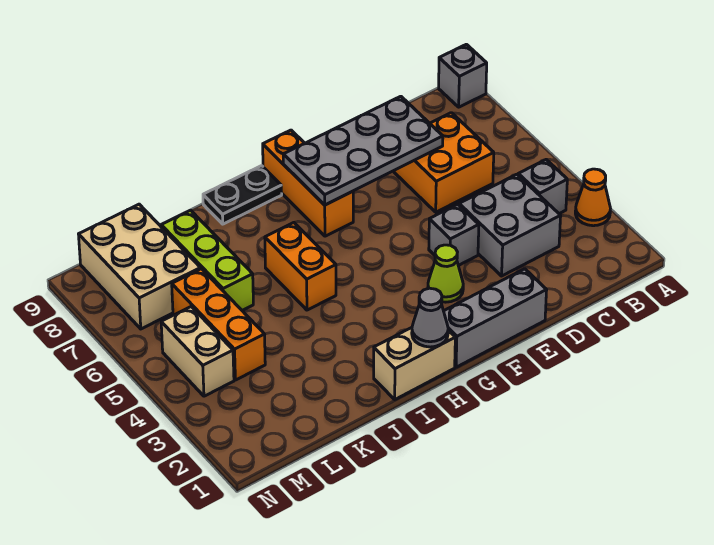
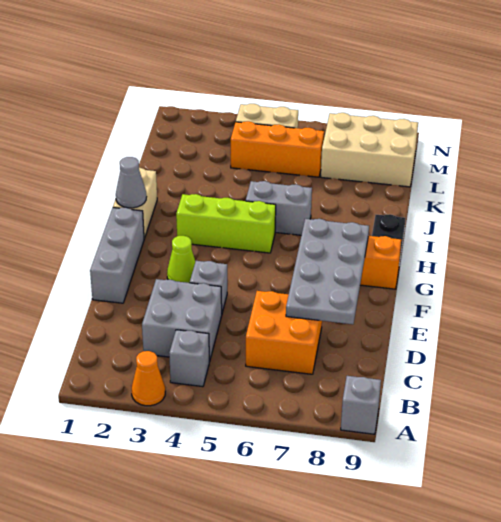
orange 1x2 brick [265,223,336,310] -> grey 1x2 brick [246,181,312,235]
lime 1x3 brick [161,210,253,310] -> lime 1x3 brick moved to [176,194,276,253]

